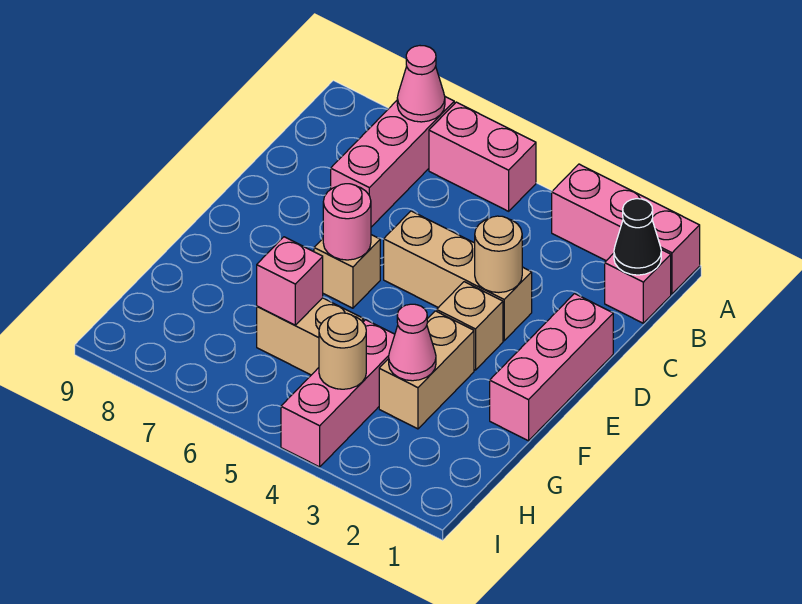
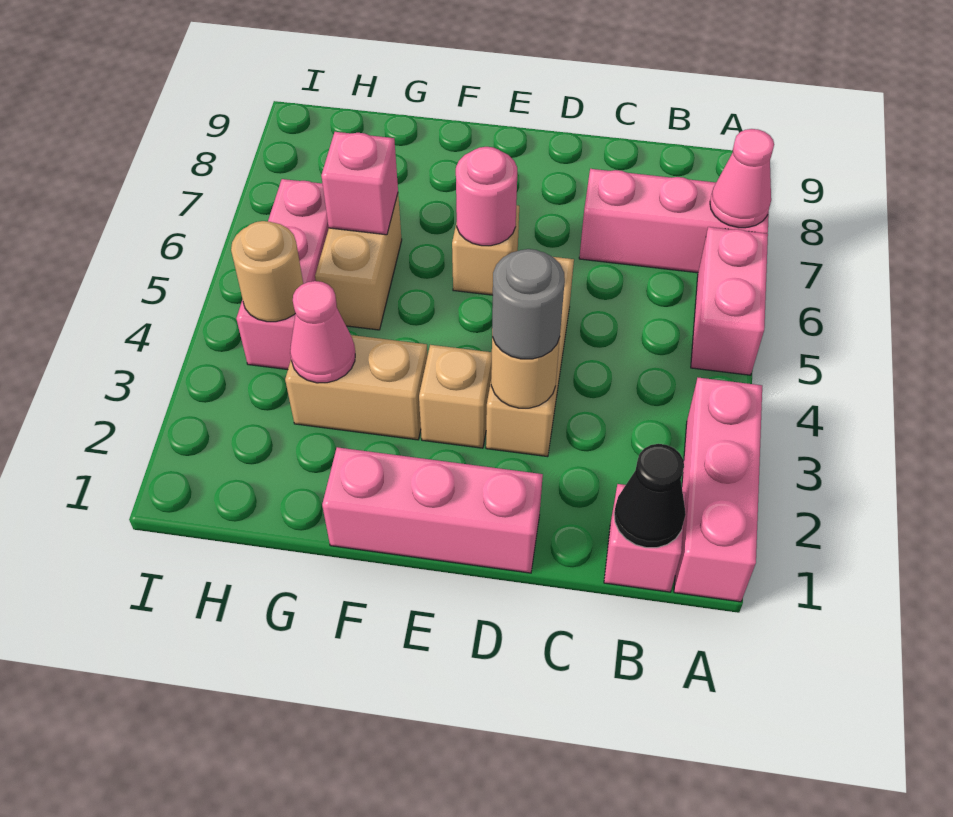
none -> grey 1x1 round brick [492,249,565,359]
pink 1x3 brick [281,320,395,467] -> pink 1x3 brick turned to [236,179,329,370]

